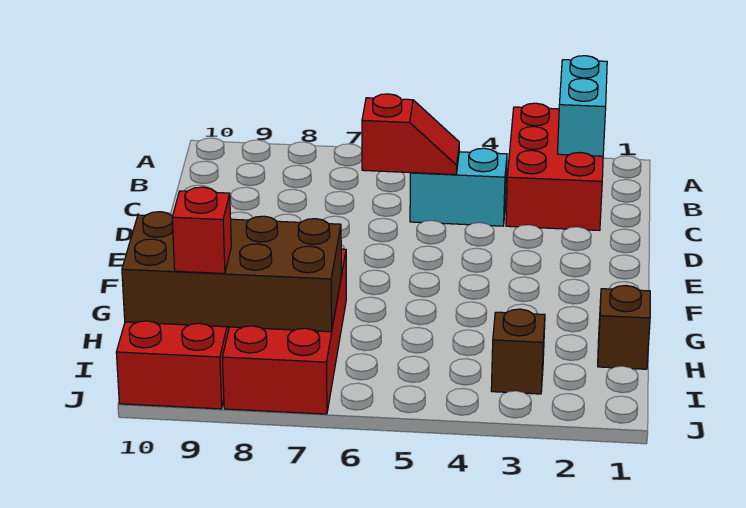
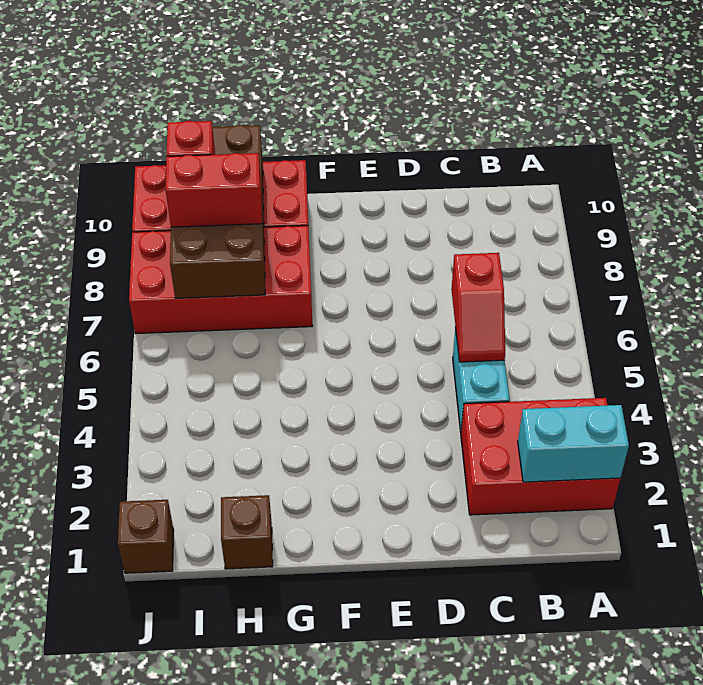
none -> red 1x2 brick [166,153,262,227]
brown 1x1 brick [491,309,545,394] -> brown 1x1 brick moved to [118,500,174,573]

